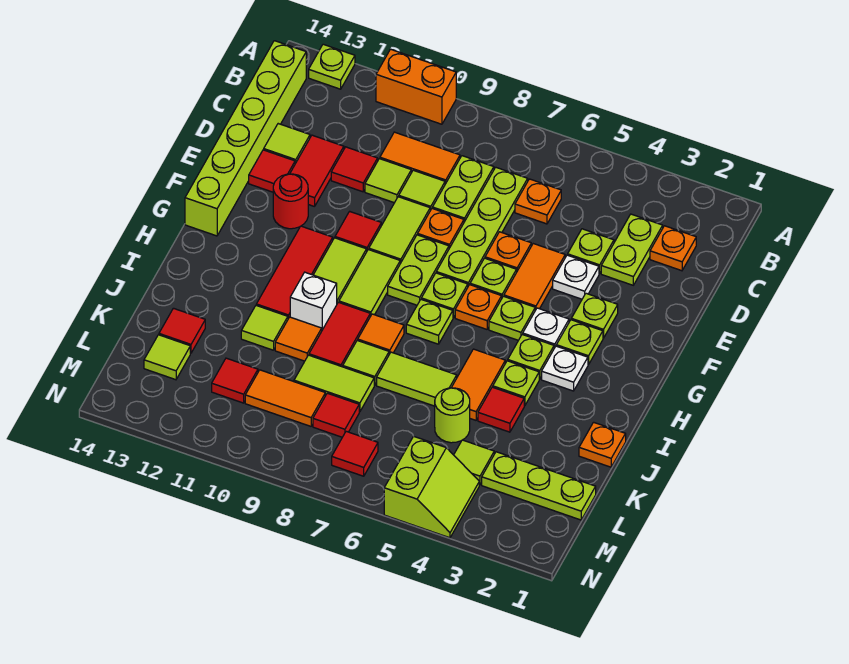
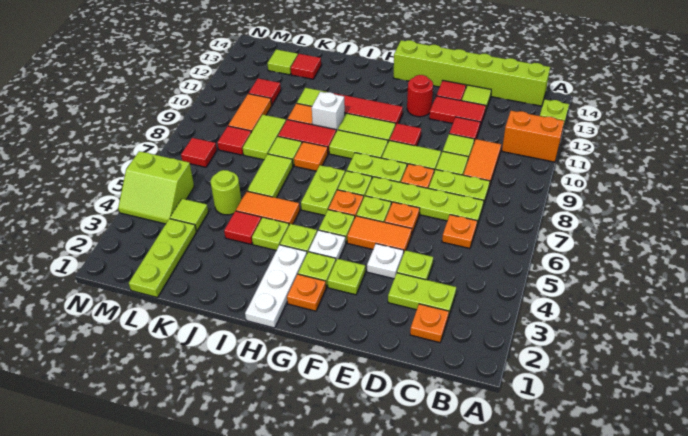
orange 1x2 brick [376,49,456,124] -> orange 1x2 brick turned to [502,111,564,162]
white 1x1 plate [542,346,588,391] -> white 1x3 plate [245,245,307,328]
lime 1x1 plate [406,300,453,344] -> lime 1x2 plate [301,165,345,215]
orange 1x1 plate [579,422,626,467] -> orange 1x1 plate moved to [287,274,326,311]

